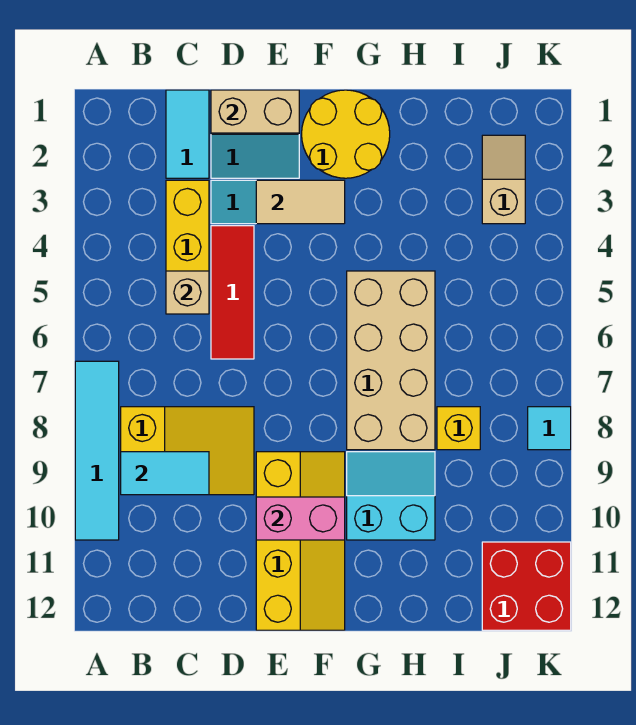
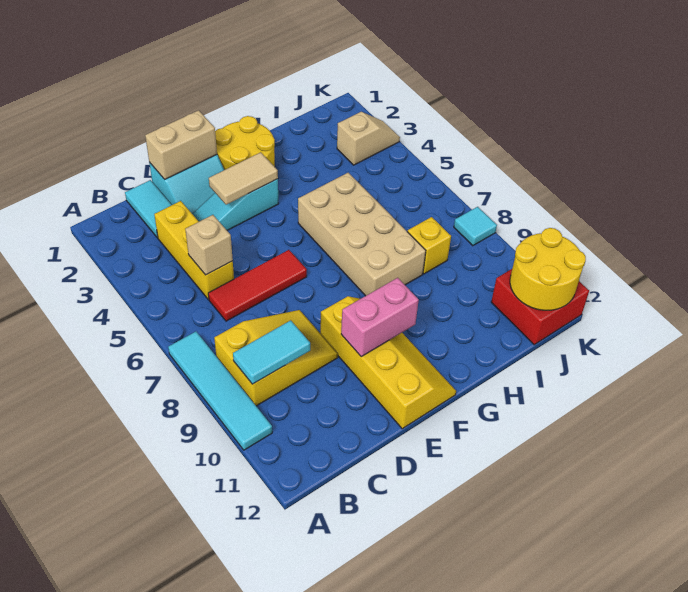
red 1x3 tile [211,226,254,359] -> red 1x3 tile turned to [208,250,307,321]
cyan 2x2 slope [347,452,435,540] -> none
tan 1x2 slope [482,135,525,224] -> tan 1x2 slope turned to [337,112,400,165]
none -> yellow 2x2 round brick [510,228,586,310]

